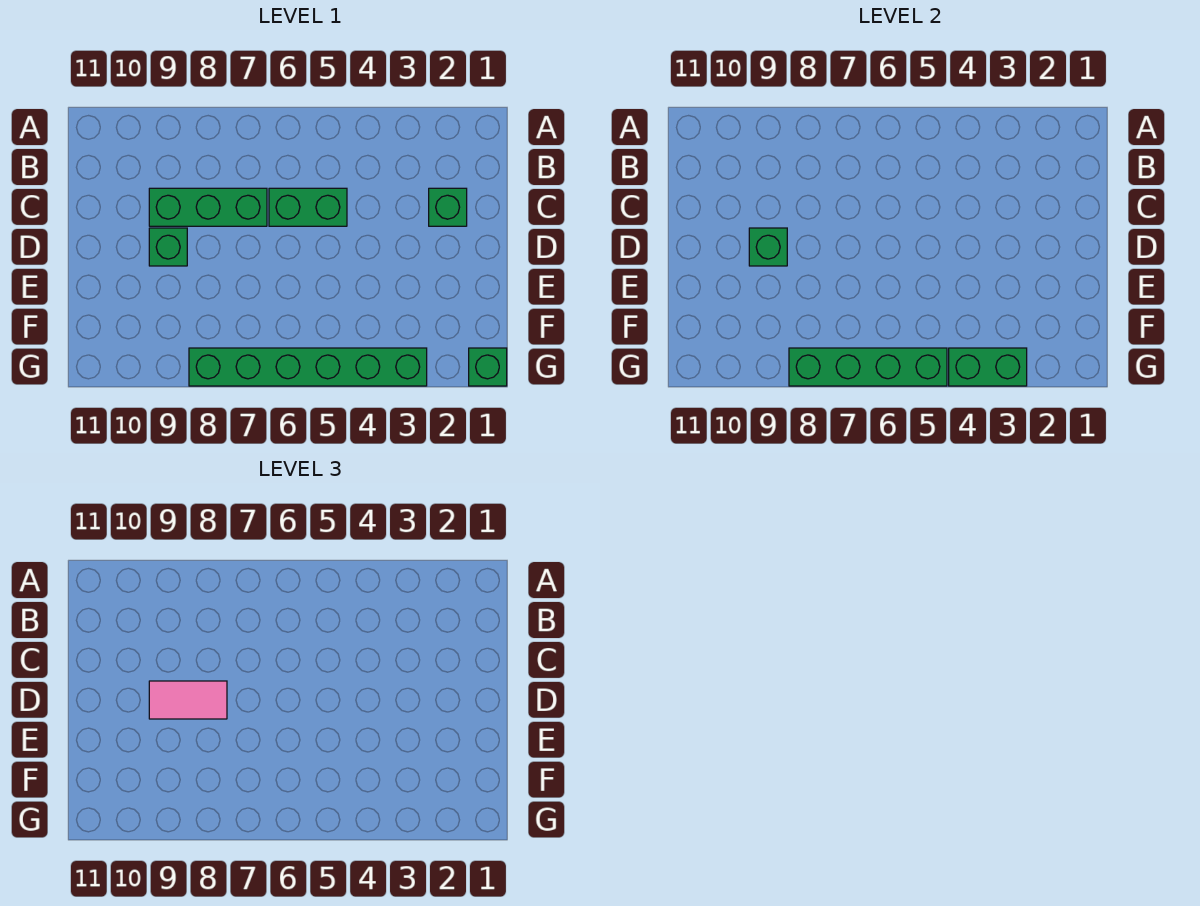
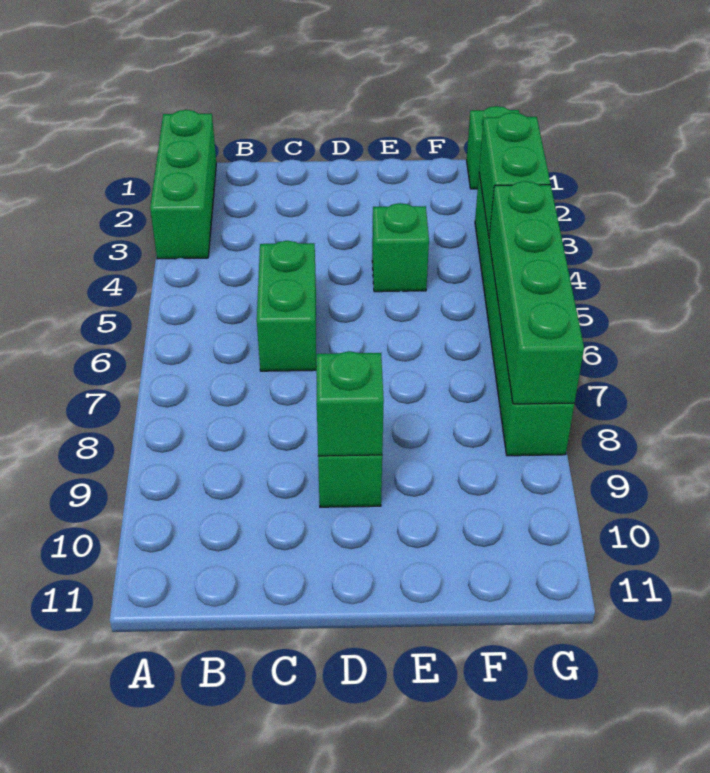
green 1x1 brick [429,188,467,226] -> green 1x1 brick moved to [372,203,429,292]
green 1x3 brick [149,188,267,226] -> green 1x3 brick moved to [150,110,216,259]
pink 1x2 tile [149,681,227,719] -> none

